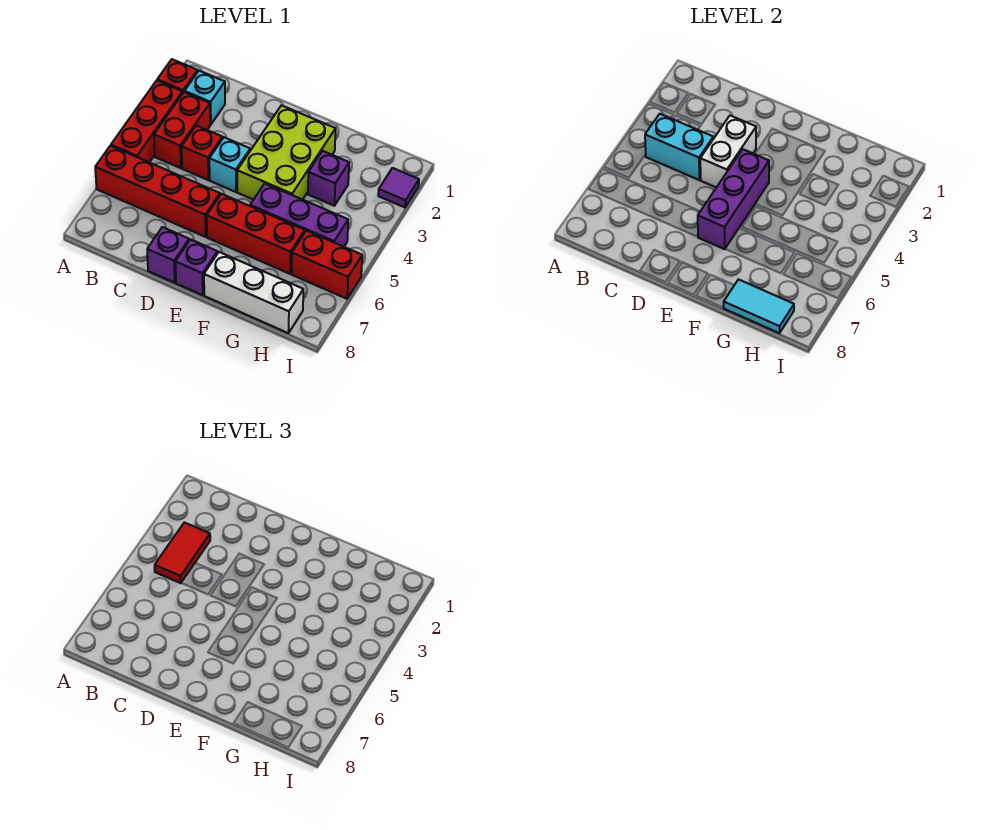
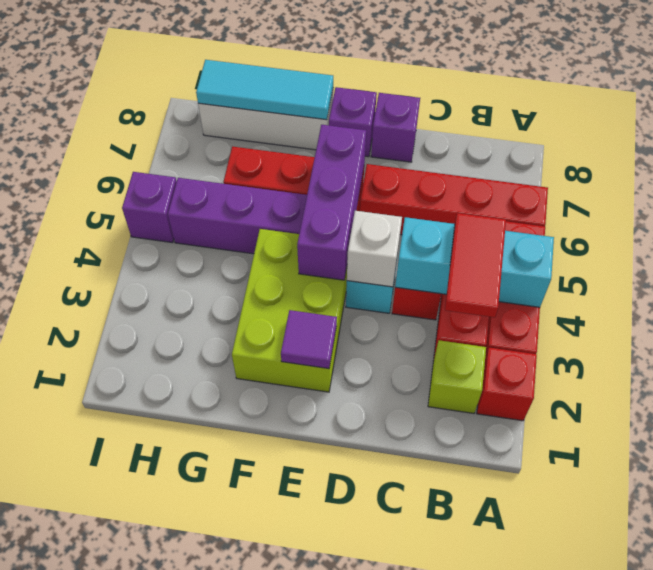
cyan 1x1 brick [185,71,225,125] -> lime 1x1 brick [428,340,486,413]
cyan 1x2 brick [645,114,713,180] -> cyan 1x3 brick [395,217,554,307]
white 1x2 brick [700,116,756,188] -> white 1x1 brick [347,211,402,287]
purple 1x1 brick [308,151,349,206] -> purple 1x1 brick moved to [122,172,177,243]
cyan 1x2 tile [724,279,794,333] -> cyan 1x3 tile [196,60,333,120]
red 1x2 brick [292,231,362,299] -> none
purple 1x1 tile [378,168,419,207] -> purple 1x1 tile moved to [281,310,337,369]

